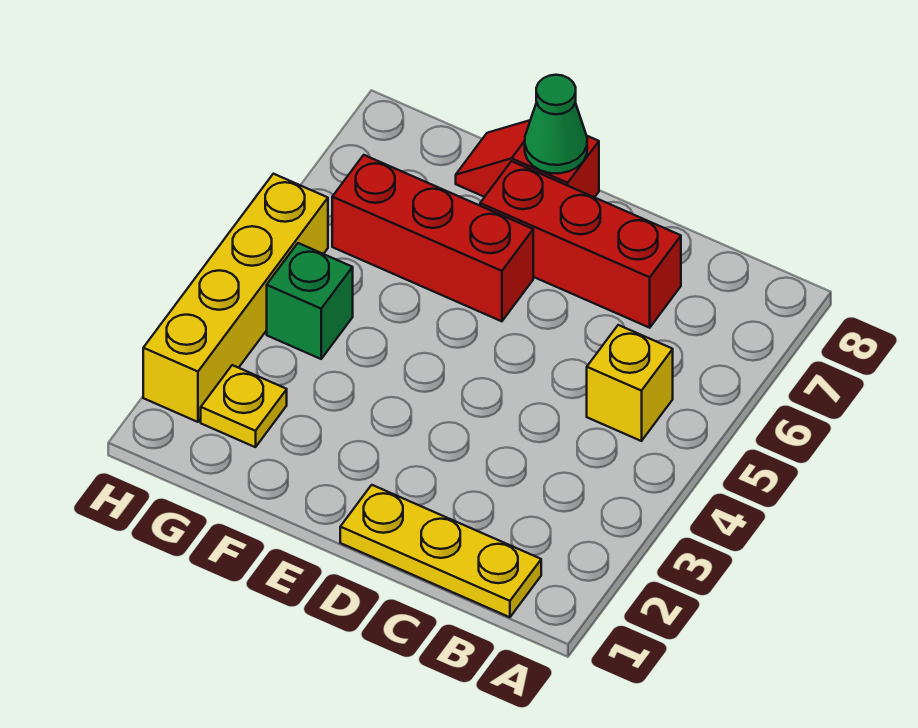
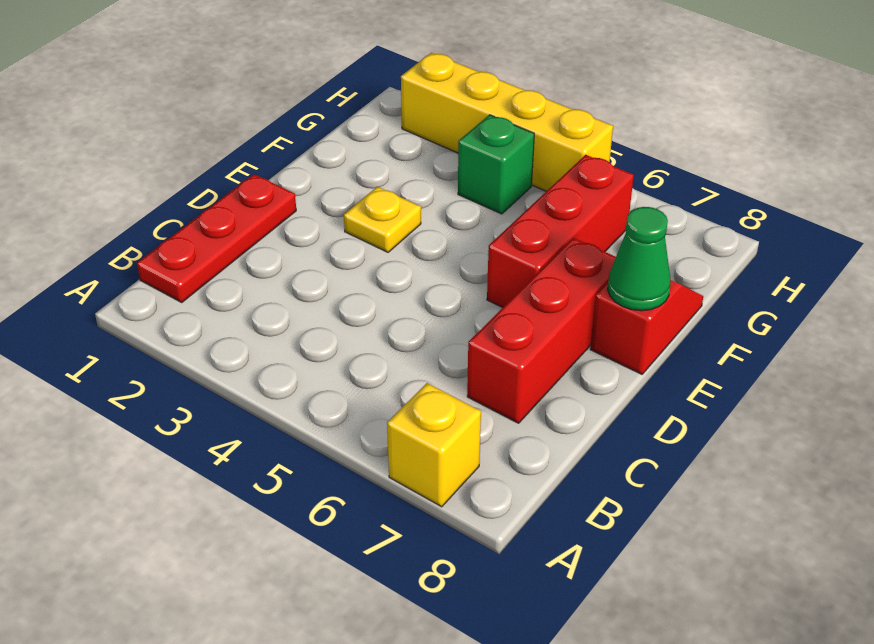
yellow 1x3 plate [340,485,541,617] -> red 1x3 plate [137,174,296,302]
yellow 1x1 brick [587,325,673,441] -> yellow 1x1 brick moved to [387,383,481,507]
yellow 1x1 plate [201,365,287,447] -> yellow 1x1 plate moved to [344,187,421,252]

